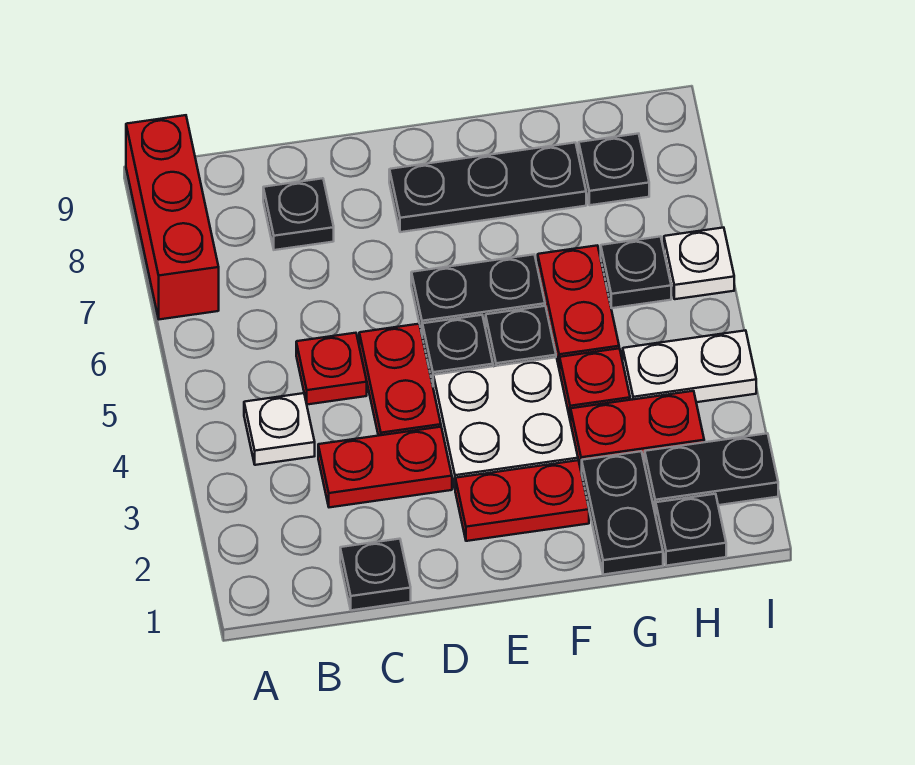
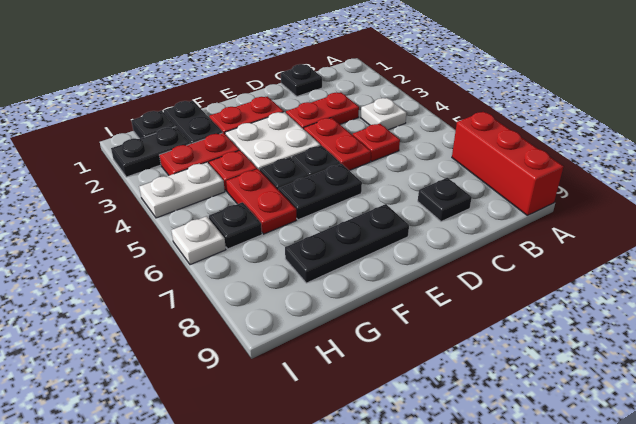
black 1x1 plate [579,134,649,205] -> none

